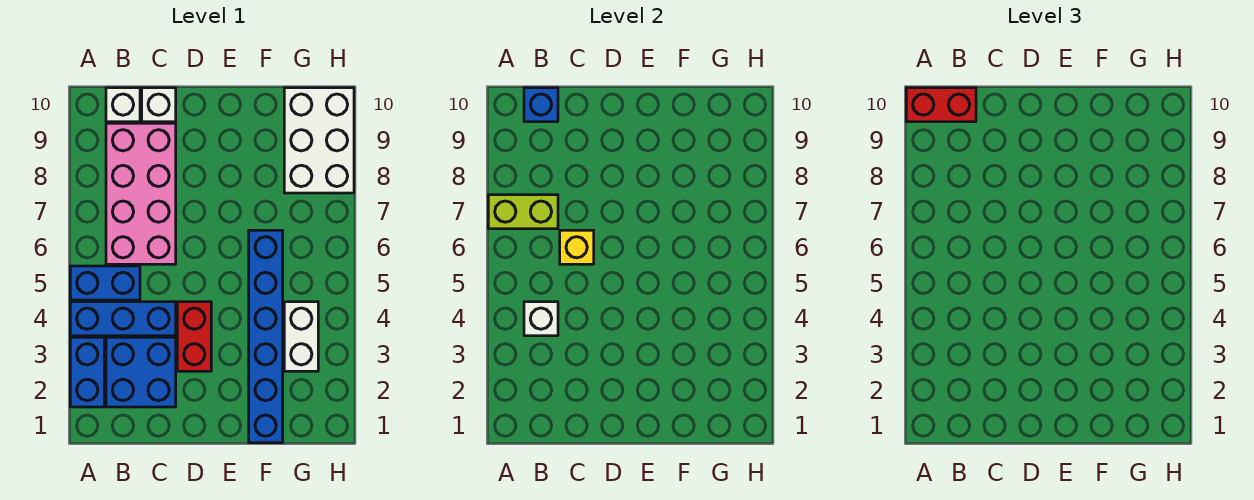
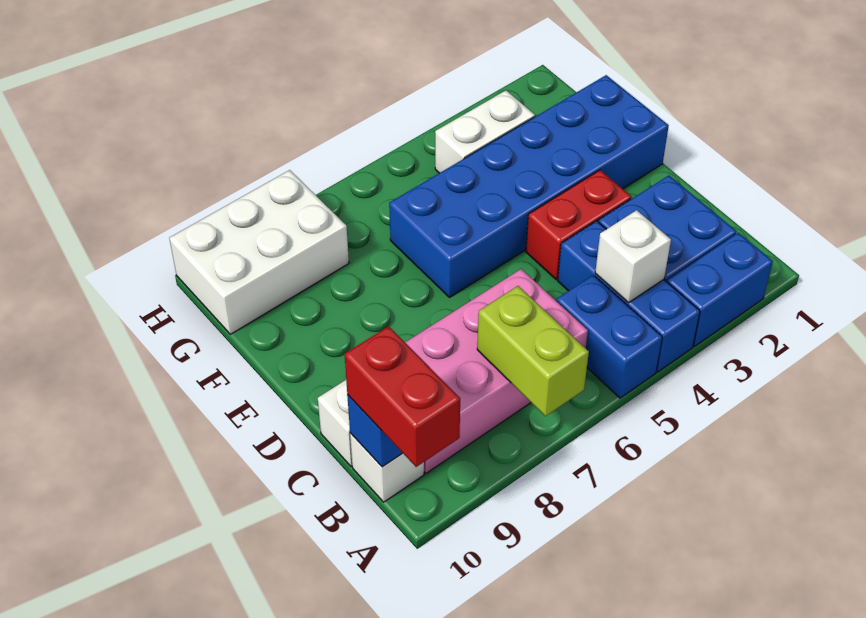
yellow 1x1 brick [560,230,594,264] -> none
blue 1x6 brick [249,230,283,443] -> blue 2x6 brick [389,75,669,298]

